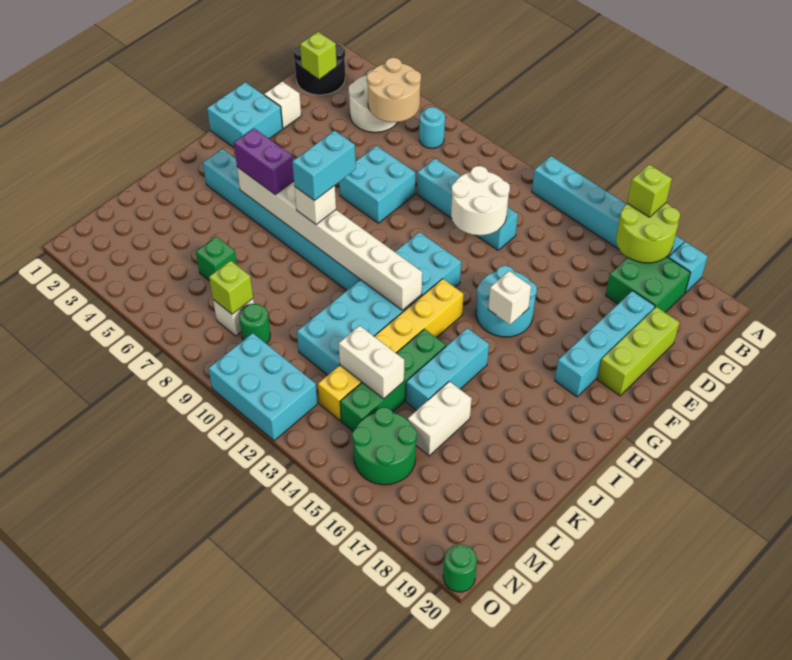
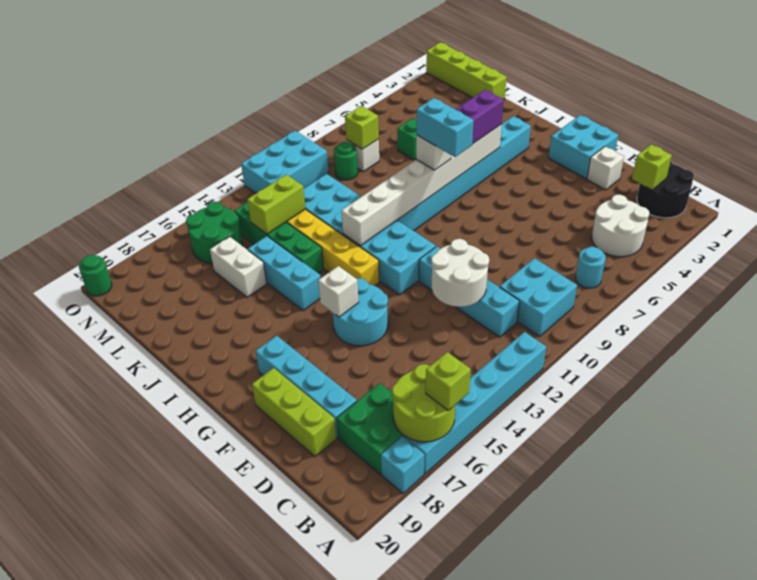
tan 2x2 round brick [367,58,421,122] -> none
cyan 1x4 brick [417,159,518,250] -> cyan 1x4 brick turned to [419,246,519,337]
cyan 2x2 brick [339,146,415,223] -> cyan 2x2 brick moved to [500,258,577,336]
none -> lime 1x4 brick [426,42,507,99]
white 1x2 brick [339,326,404,399] -> lime 1x2 brick [247,175,305,234]

